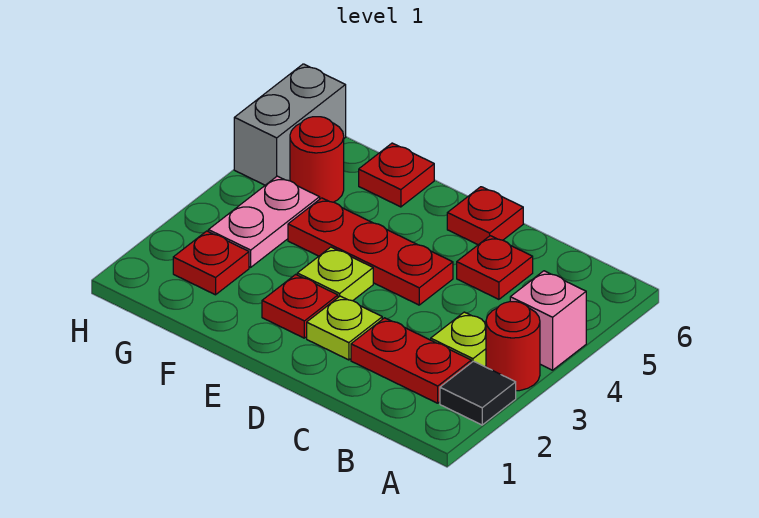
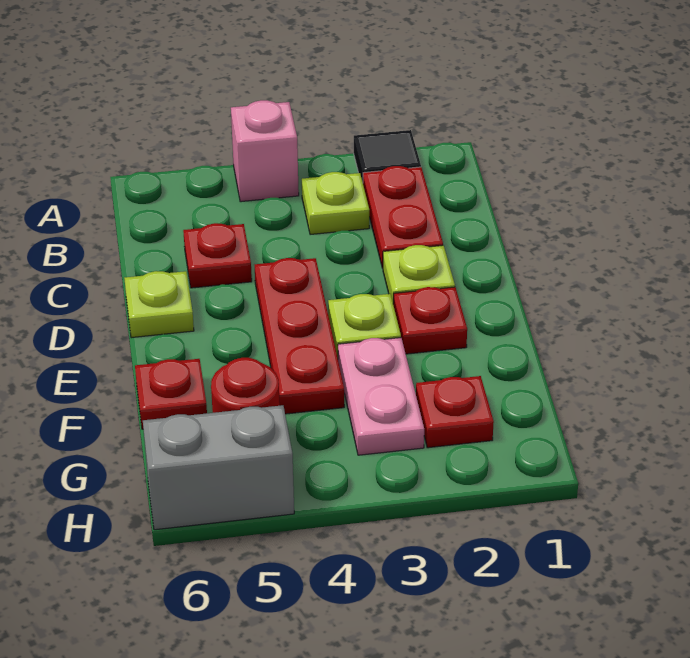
red 1x1 round brick [486,302,540,391] -> none
red 1x1 plate [447,187,523,245] -> lime 1x1 plate [124,271,194,338]
pink 1x2 plate [208,176,320,267] -> pink 1x2 plate turned to [338,338,424,455]

